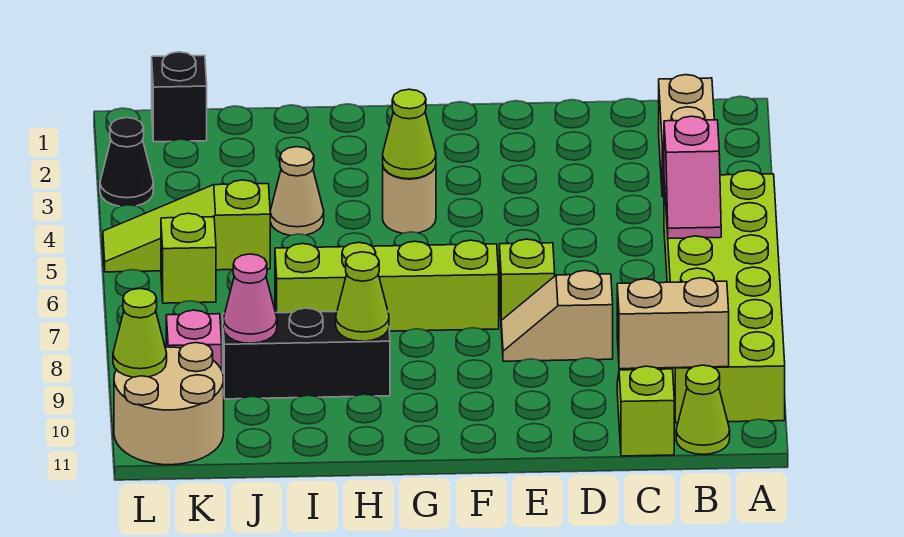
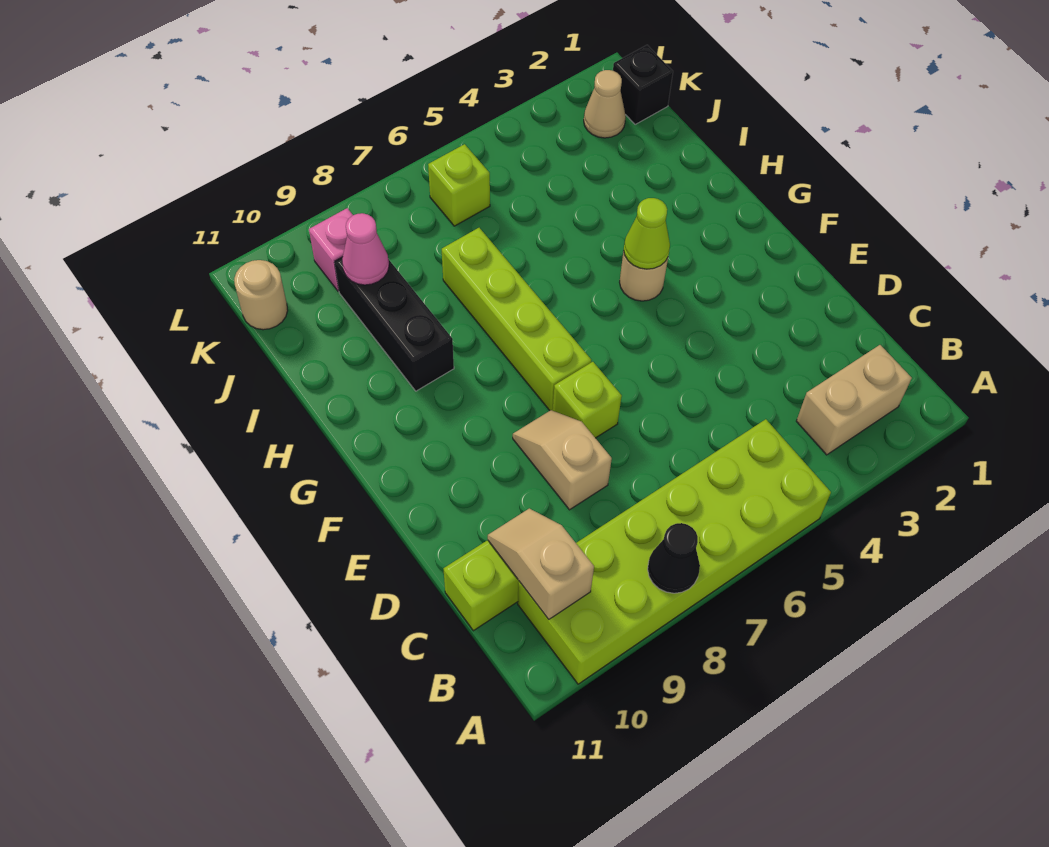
pink 1x2 slope [664,116,721,238] -> none
tan 1x2 brick [617,278,729,369] -> tan 1x2 slope [488,508,594,619]
lime 1x1 cone [676,365,730,455] -> none
lime 1x1 cone [336,252,389,341] -> none
tan 1x1 cone [270,147,324,235] -> tan 1x1 cone moved to [584,70,626,138]
lime 1x3 slope [103,180,270,272] -> none
tan 2x2 round brick [114,343,224,465] -> tan 1x1 round brick [234,260,288,330]
black 1x1 cone [100,118,153,206] -> black 1x1 cone moved to [648,523,700,593]
lime 1x1 cone [113,289,167,377] -> none

